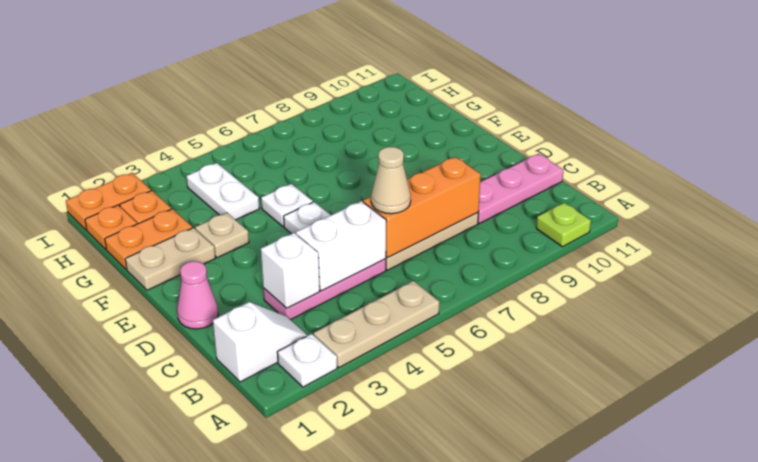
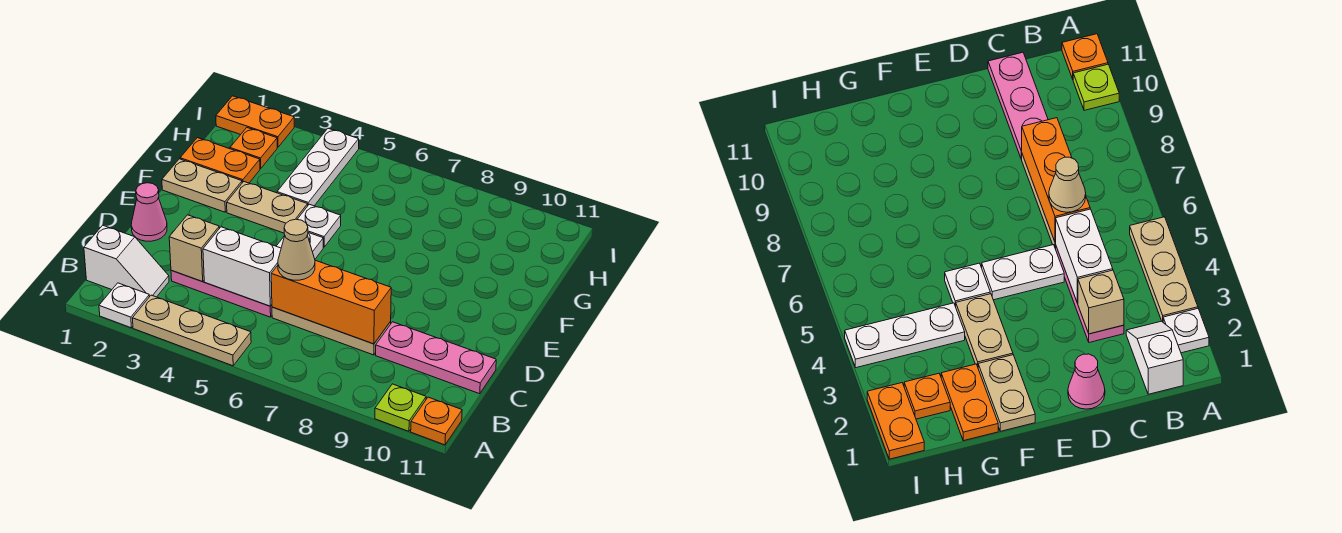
white 1x1 brick [261,233,320,308] -> tan 1x1 brick [169,215,219,282]
tan 1x1 plate [195,213,249,258] -> tan 1x2 plate [227,182,308,233]
white 1x2 plate [186,163,259,220] -> white 1x3 plate [277,128,359,206]
orange 1x1 plate [85,205,137,249] -> orange 1x1 plate moved to [411,397,462,445]

